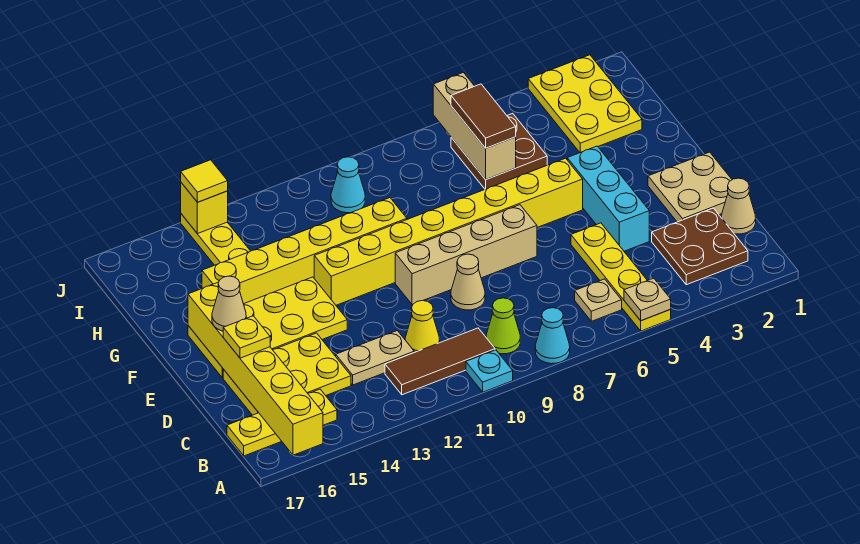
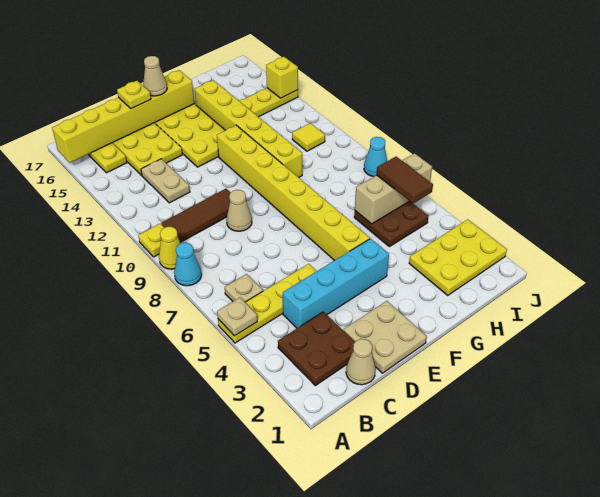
cyan 1x1 plate [466,350,513,392] -> yellow 1x1 plate [138,224,164,257]
lime 1x1 cone [486,298,520,354] -> none
brown 1x3 tile [385,328,495,395] -> brown 1x3 tile turned to [161,189,231,242]
yellow 1x1 cone [405,301,440,352] -> yellow 1x1 cone moved to [159,227,181,269]
cyan 1x3 brick [567,146,649,251] -> cyan 1x4 brick [283,239,389,328]
tan 1x4 brick [395,205,537,305] -> none
brown 1x2 tile [451,84,516,148] -> brown 1x2 tile turned to [376,157,433,203]
cyan 1x1 cone [331,157,365,213] -> cyan 1x1 cone moved to [364,137,387,177]
yellow 1x1 tile [181,160,228,202] -> yellow 1x1 tile moved to [292,123,325,151]

